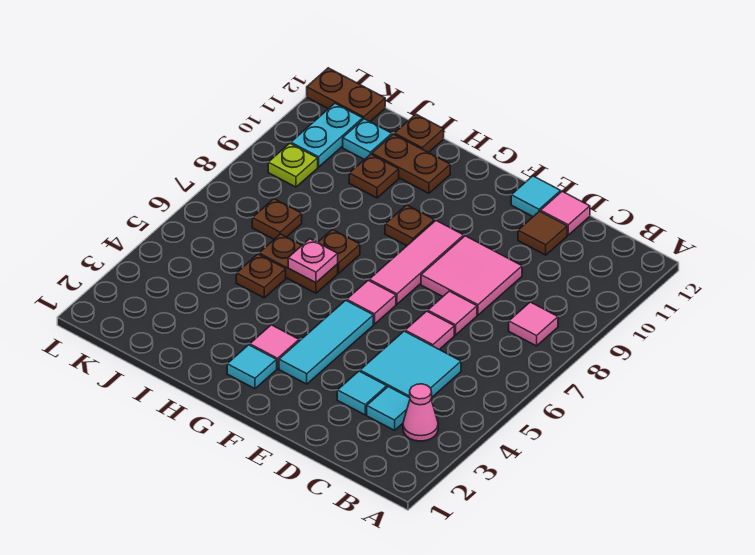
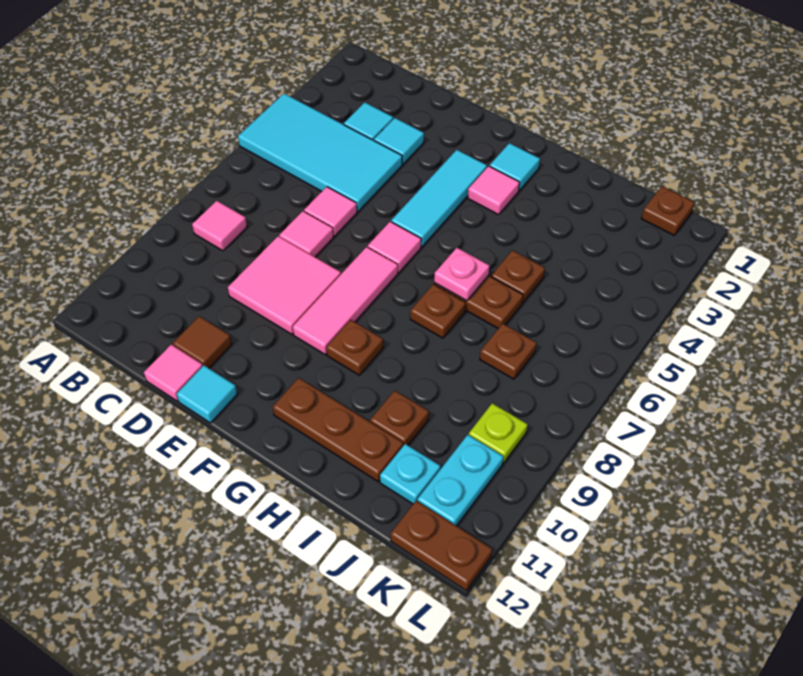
pink 1x1 cone [403,384,438,441] -> none
cyan 2x2 tile [360,331,461,398] -> cyan 2x4 tile [238,94,402,211]
brown 1x2 plate [372,134,450,193] -> brown 1x3 plate [273,378,403,482]
brown 1x1 plate [394,114,444,153] -> brown 1x1 plate moved to [641,186,695,235]

